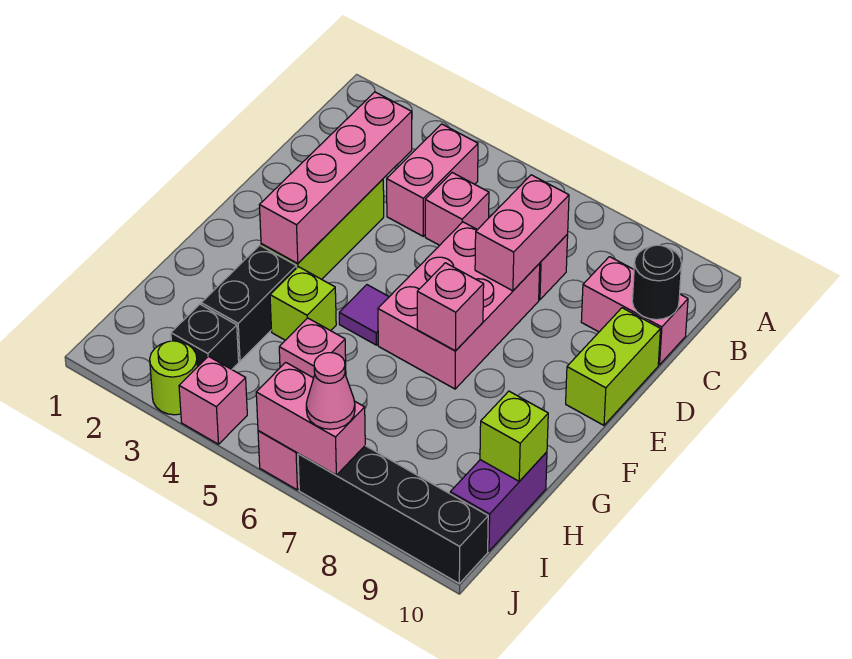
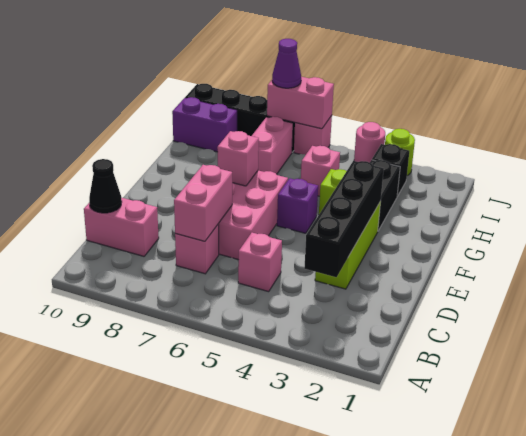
pink 1x2 brick [387,124,478,236] -> pink 1x2 brick moved to [252,117,293,174]
pink 1x4 brick [260,92,412,264] -> black 1x4 brick [304,161,384,277]
black 1x1 round brick [632,245,682,320] -> black 1x1 cone [89,159,122,213]
lime 1x2 brick [566,308,661,425] -> none
purple 1x1 tile [339,285,389,345] -> purple 1x1 brick [277,178,318,233]
purple 1x2 brick [450,452,547,551] -> purple 1x2 brick turned to [172,97,237,152]
lime 1x1 brick [480,391,548,481] -> none
pink 1x1 brick [179,356,247,444] -> pink 1x1 round brick [354,122,385,163]
pink 1x1 cone [306,353,355,429] -> purple 1x1 cone [272,39,301,88]

